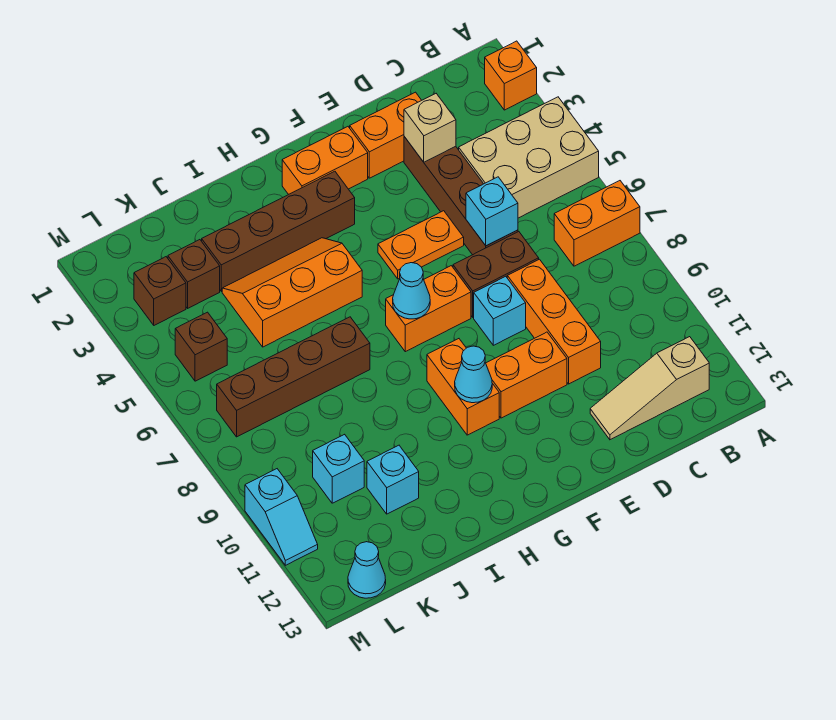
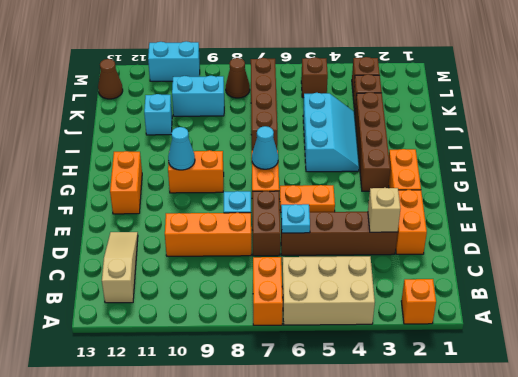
tan 2x3 brick [459,97,599,218] -> tan 2x3 brick turned to [282,256,375,325]
cyan 1x1 brick [466,177,518,246] -> cyan 1x1 plate [281,204,310,233]
orange 1x2 plate [378,211,464,279] -> orange 1x2 plate turned to [280,185,335,212]
orange 1x2 brick [486,332,567,418] -> orange 1x2 brick moved to [110,151,142,214]
orange 2x3 slope [222,238,362,347] -> cyan 2x3 slope [303,93,359,172]
cyan 1x1 brick [313,434,364,503] -> cyan 1x2 brick [172,76,224,116]
none -> brown 1x1 cone [226,58,250,98]
cyan 1x1 cone [348,542,386,598] -> brown 1x1 cone [98,59,123,99]
cyan 1x2 slope [245,469,318,565] -> cyan 1x2 brick [148,41,200,81]

